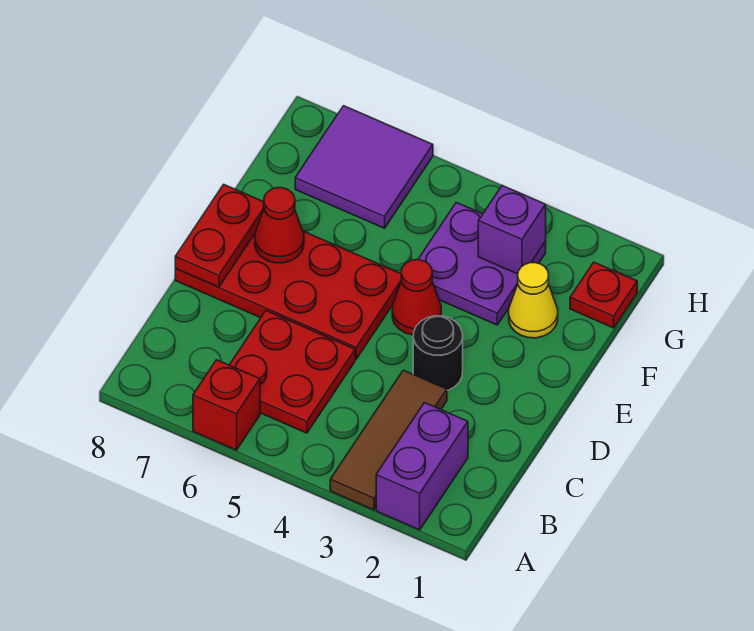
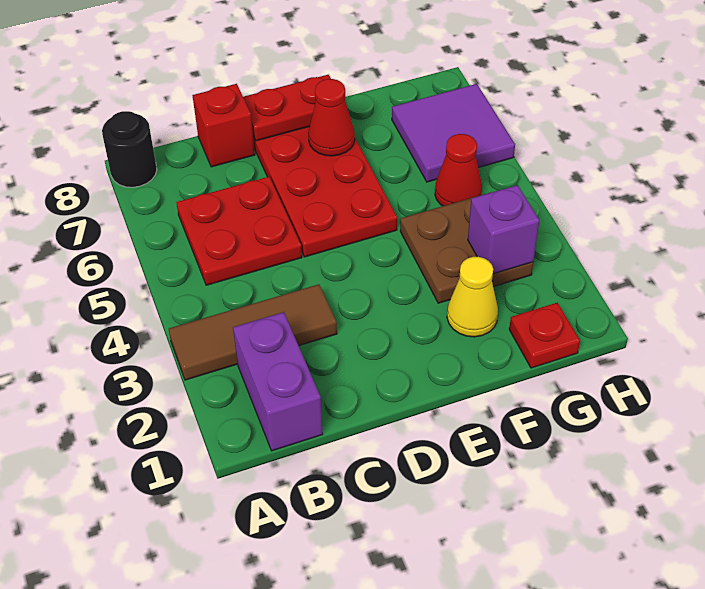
purple 1x2 brick [376,403,468,530] -> purple 1x2 brick turned to [233,312,323,451]
red 1x1 brick [193,360,260,450] -> red 1x1 brick moved to [192,84,255,167]
black 1x1 round brick [413,316,463,390] -> black 1x1 round brick moved to [102,111,157,187]
red 1x1 cone [392,260,441,335] -> red 1x1 cone moved to [435,134,482,206]
purple 2x2 plate [418,202,546,325] -> brown 2x2 plate [400,193,533,303]

